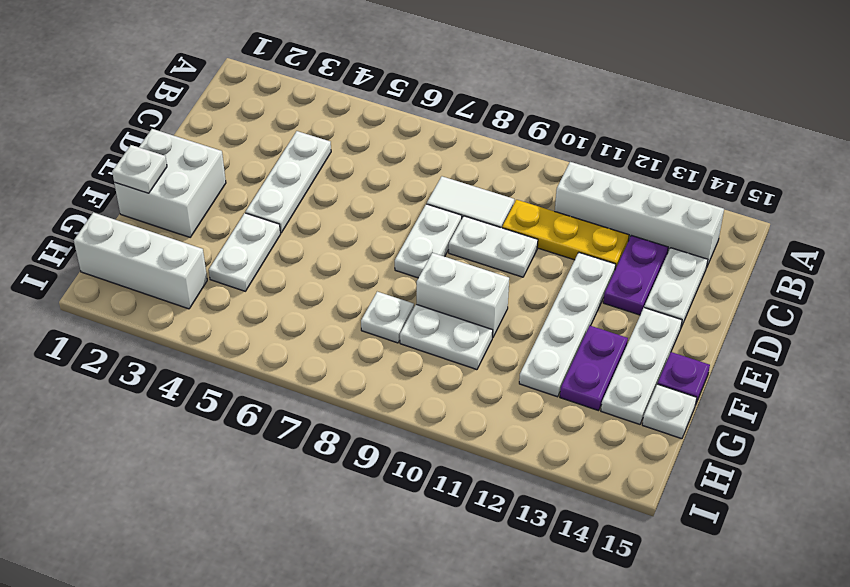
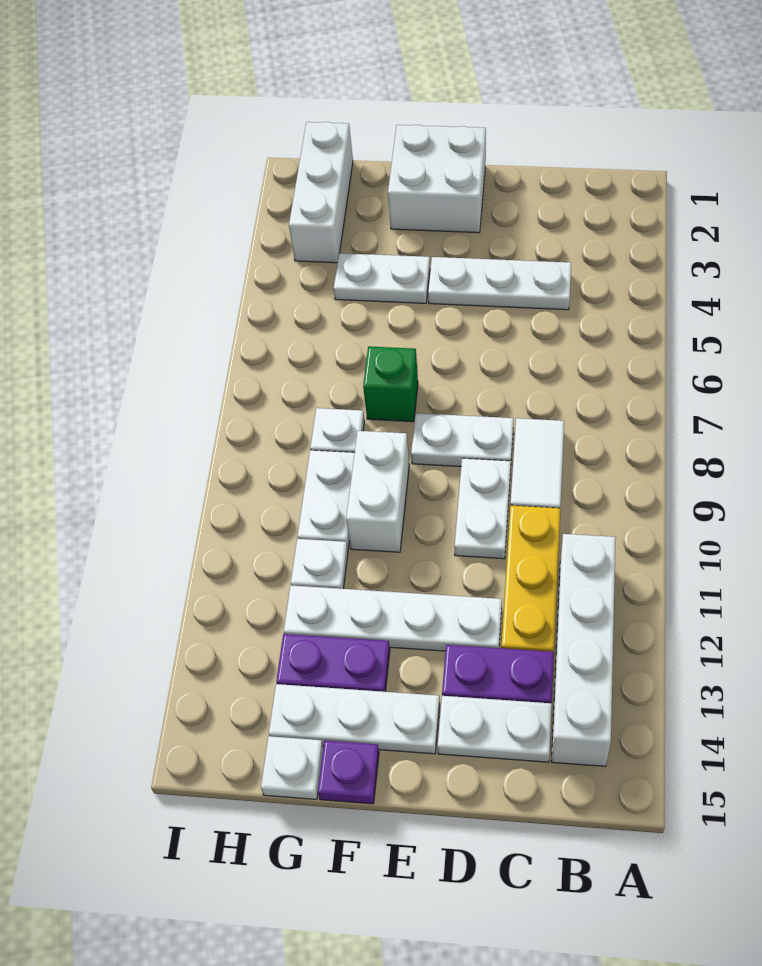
white 1x1 plate [112,145,167,193] -> white 1x1 plate moved to [291,539,348,589]
none -> green 1x1 brick [363,346,418,422]

